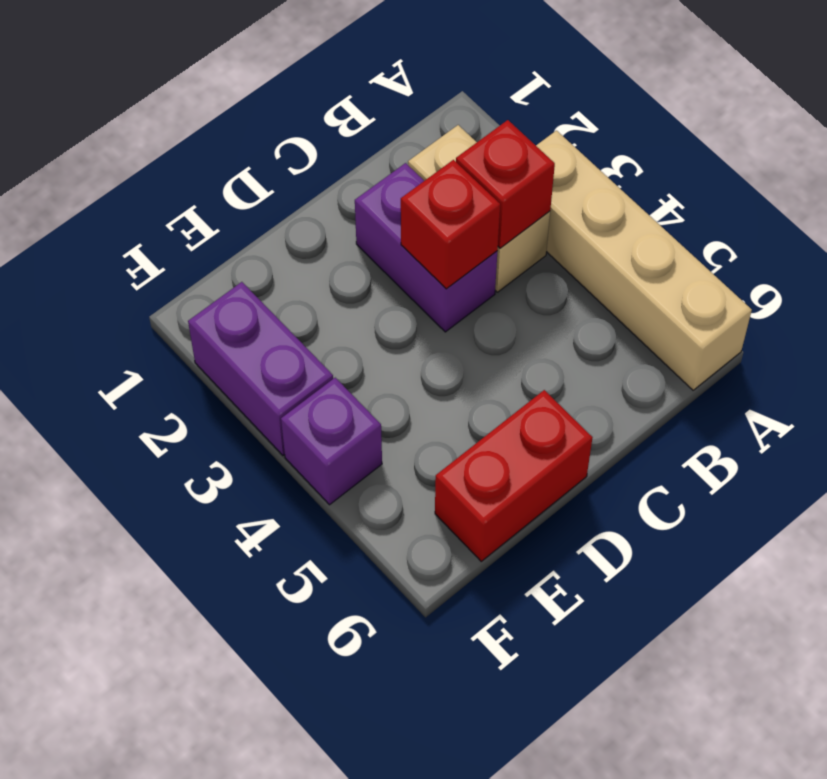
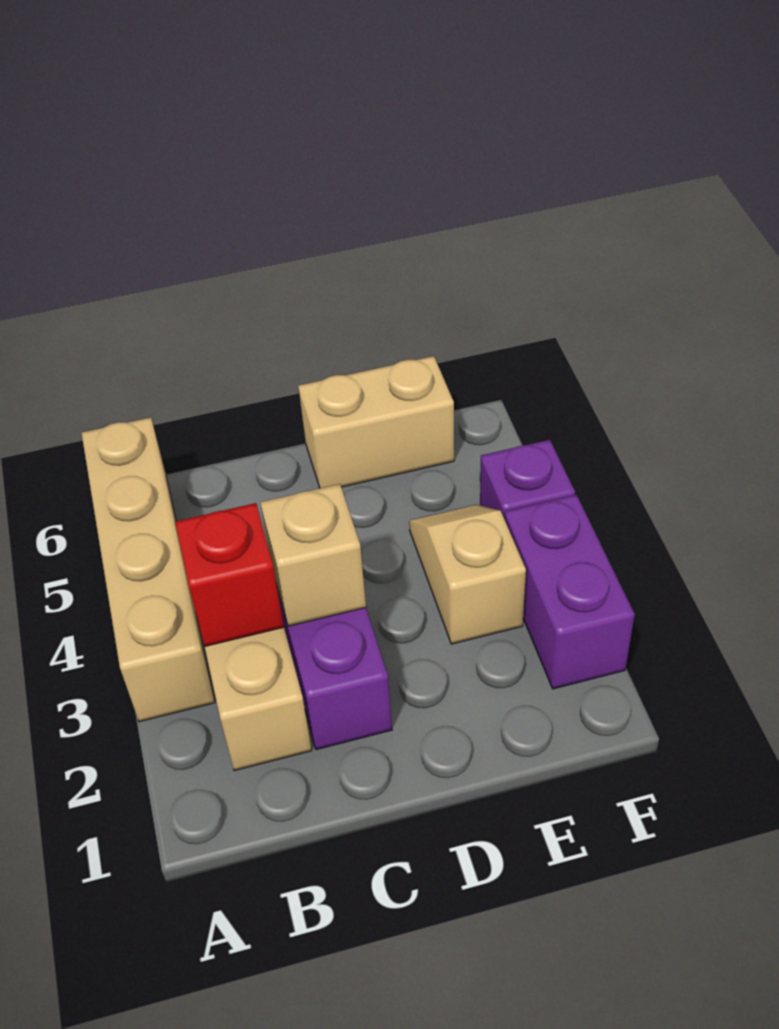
red 1x1 brick [401,160,500,289] -> tan 1x1 brick [260,484,366,626]
red 1x2 brick [435,390,593,561] -> tan 1x2 brick [298,356,454,488]
none -> tan 1x2 slope [409,505,526,644]

